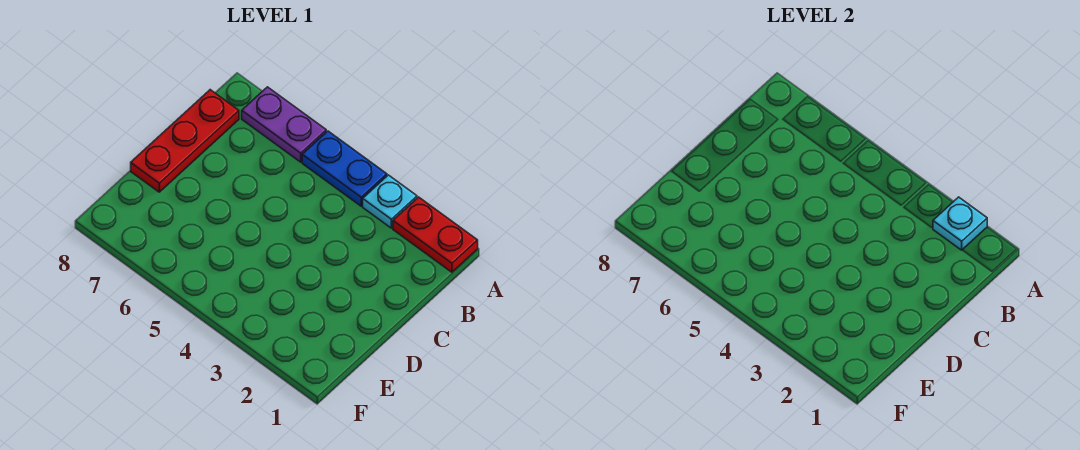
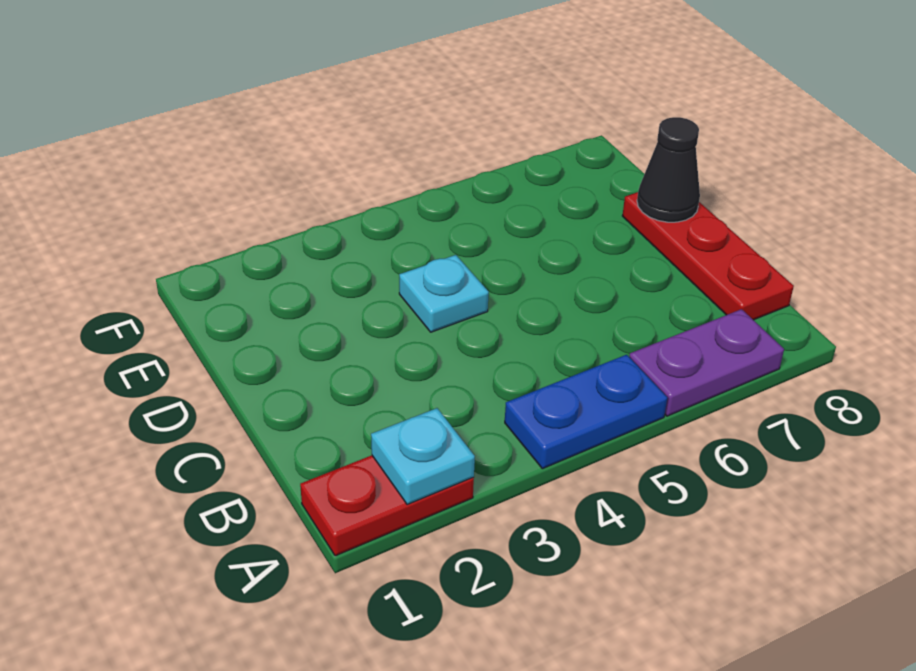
cyan 1x1 plate [363,175,417,228] -> cyan 1x1 plate moved to [399,255,489,332]
none -> black 1x1 cone [637,117,700,222]

